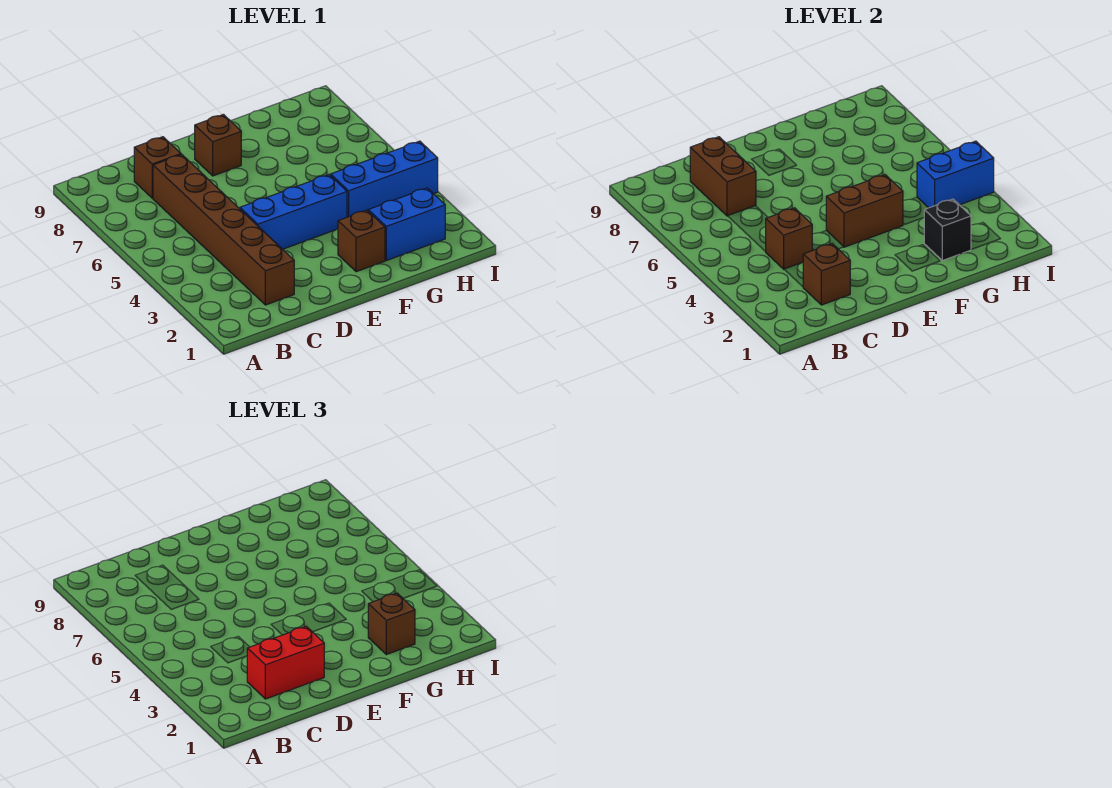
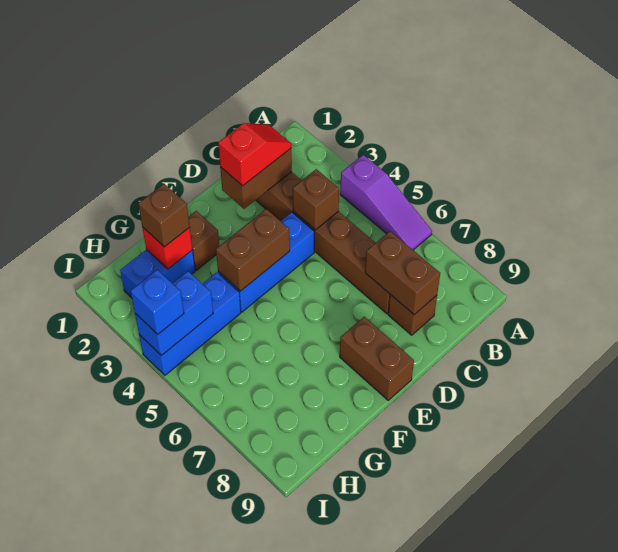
none -> purple 1x3 slope [340,155,432,250]
brown 1x1 brick [803,244,850,305] -> brown 1x2 brick [220,149,292,209]
red 1x2 brick [247,626,324,699] -> red 1x2 slope [218,123,291,186]
brown 1x1 brick [195,115,241,176] -> brown 1x2 brick [340,317,414,400]
black 1x1 brick [924,199,971,261] -> red 1x1 brick [142,227,192,269]
none -> blue 1x1 brick [131,270,184,334]

